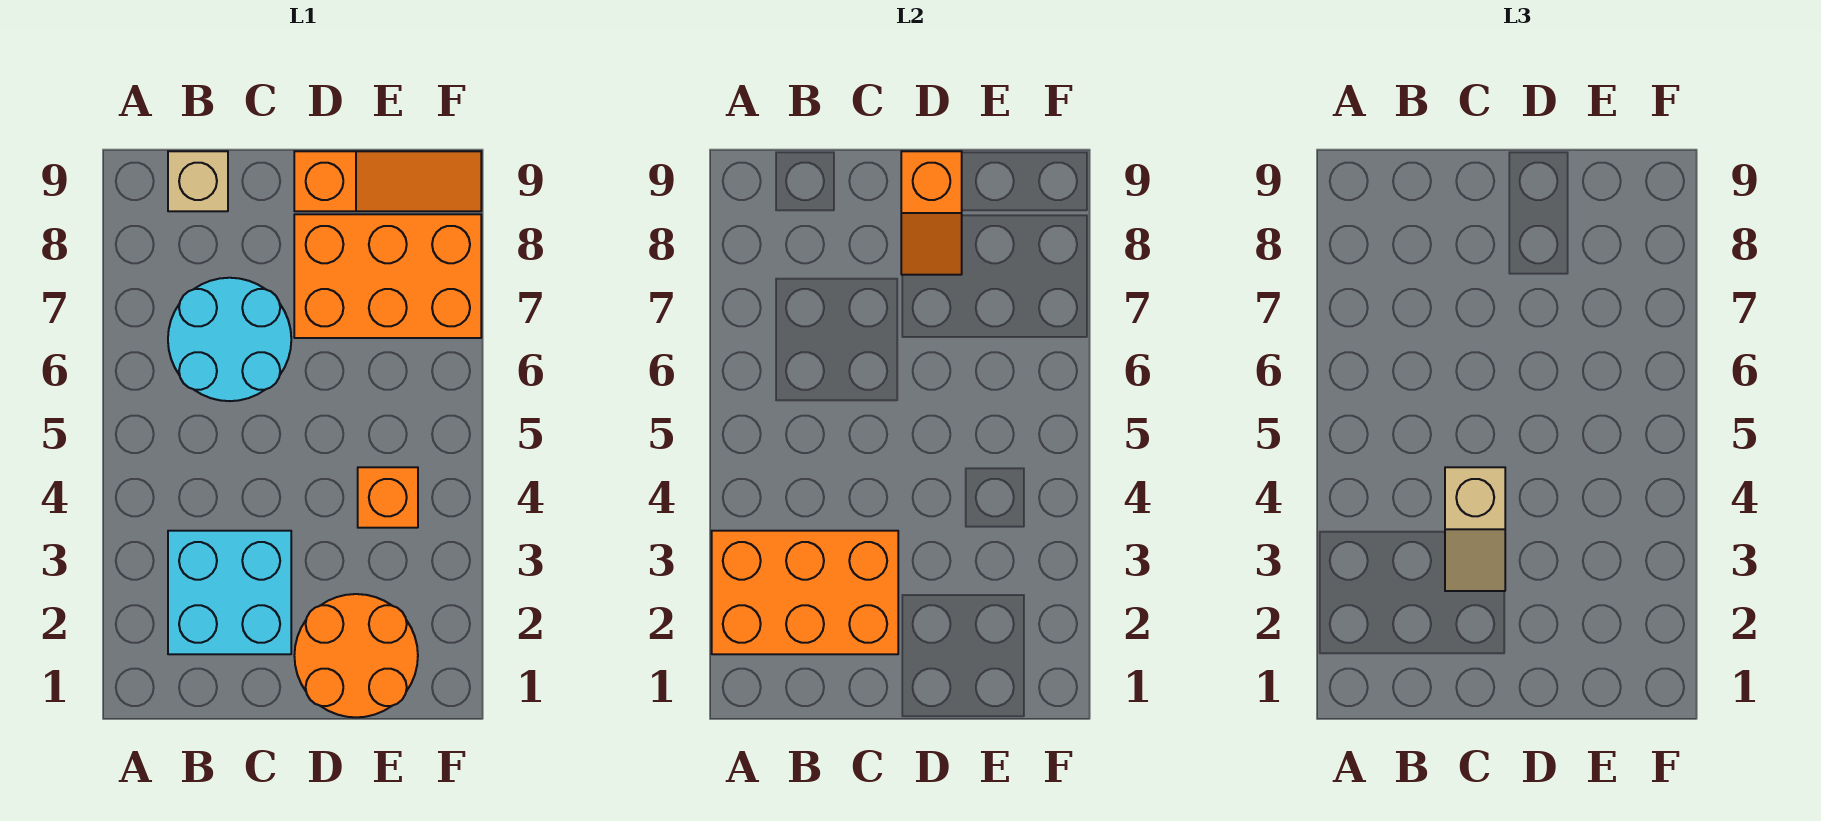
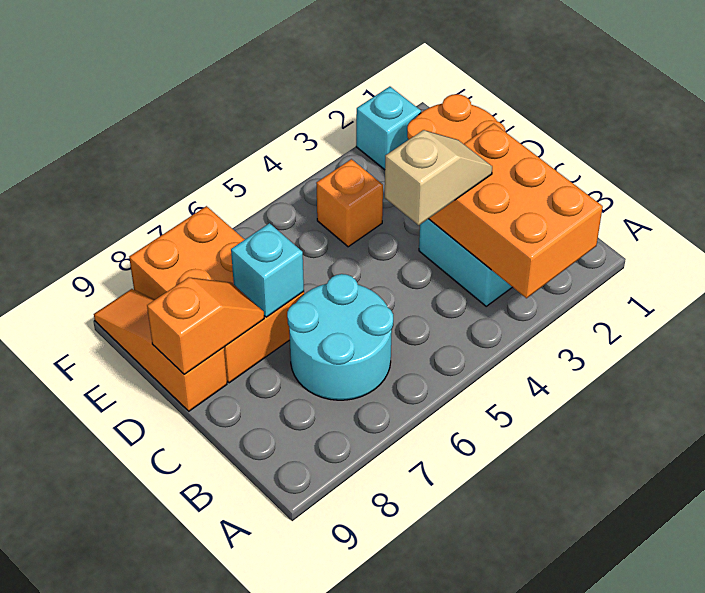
tan 1x1 brick [168,151,228,211] -> none
none -> cyan 1x1 brick [231,223,304,317]
none -> cyan 1x1 brick [356,87,421,170]

